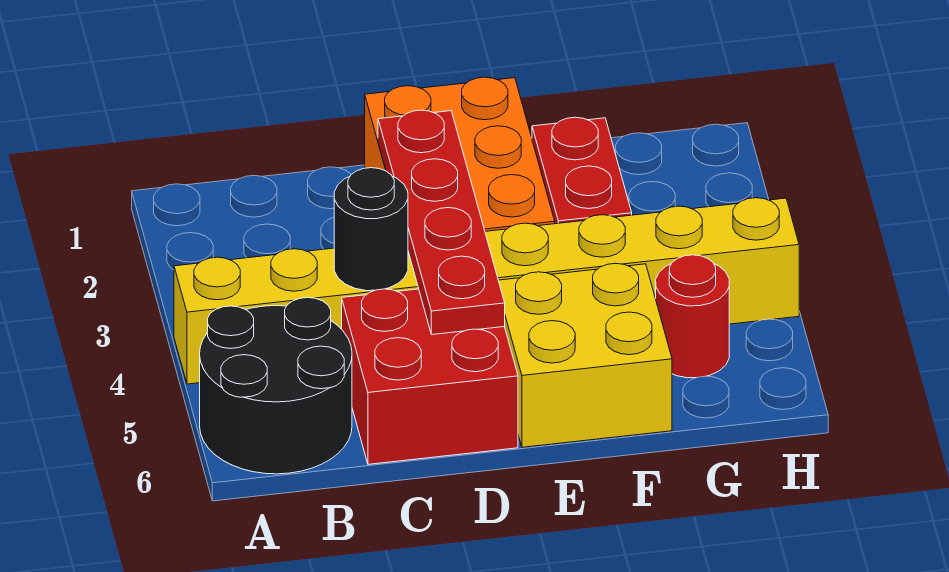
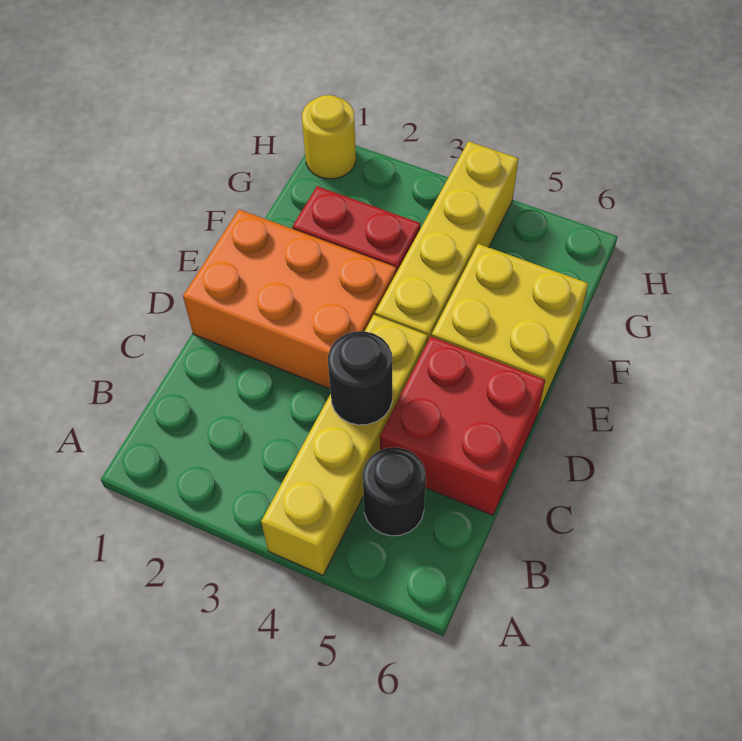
black 2x2 round brick [200,298,352,474] -> black 1x1 round brick [363,447,426,536]
red 1x4 plate [378,110,505,335] -> none
red 1x1 round brick [656,255,729,378] -> none
none -> yellow 1x1 round brick [302,95,356,179]

